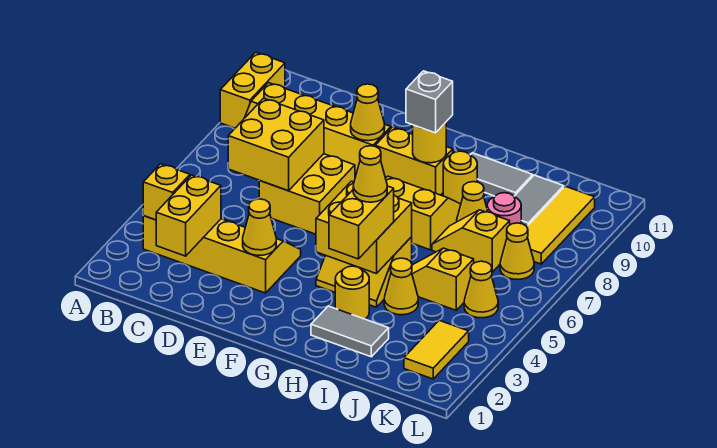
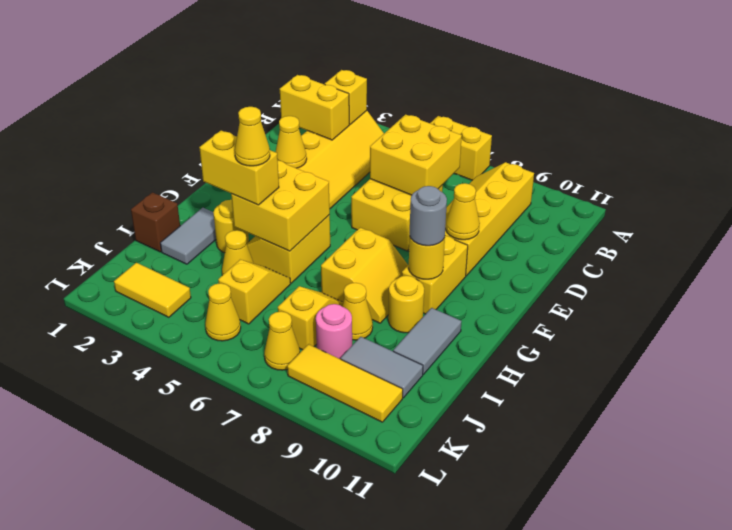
yellow 1x2 brick [220,52,285,128] -> yellow 1x2 brick moved to [430,116,492,180]
grey 1x1 brick [406,71,453,133] -> grey 1x1 round brick [410,186,447,246]
none -> brown 1x1 brick [131,192,180,252]

